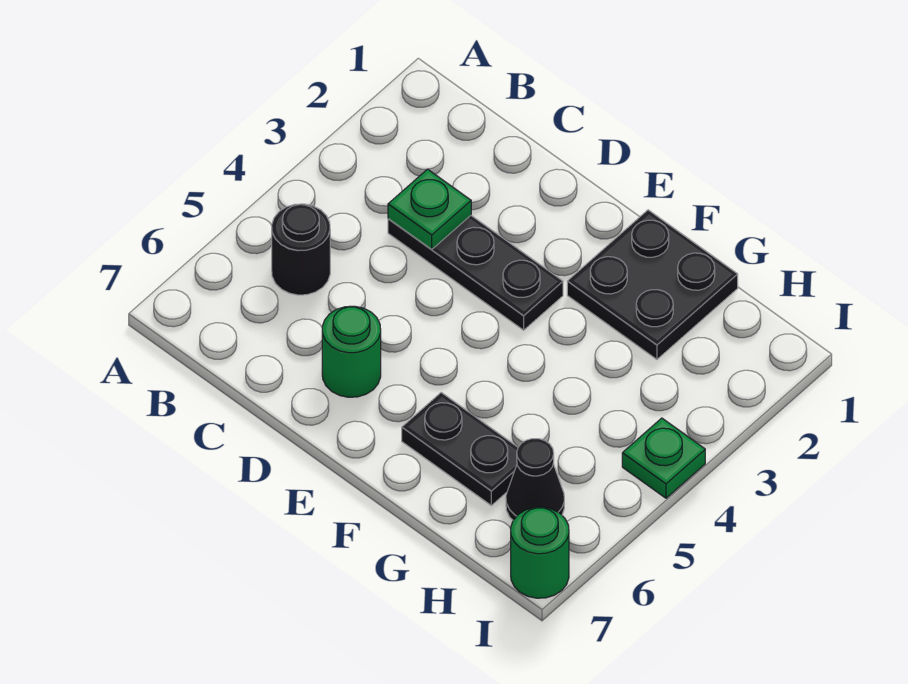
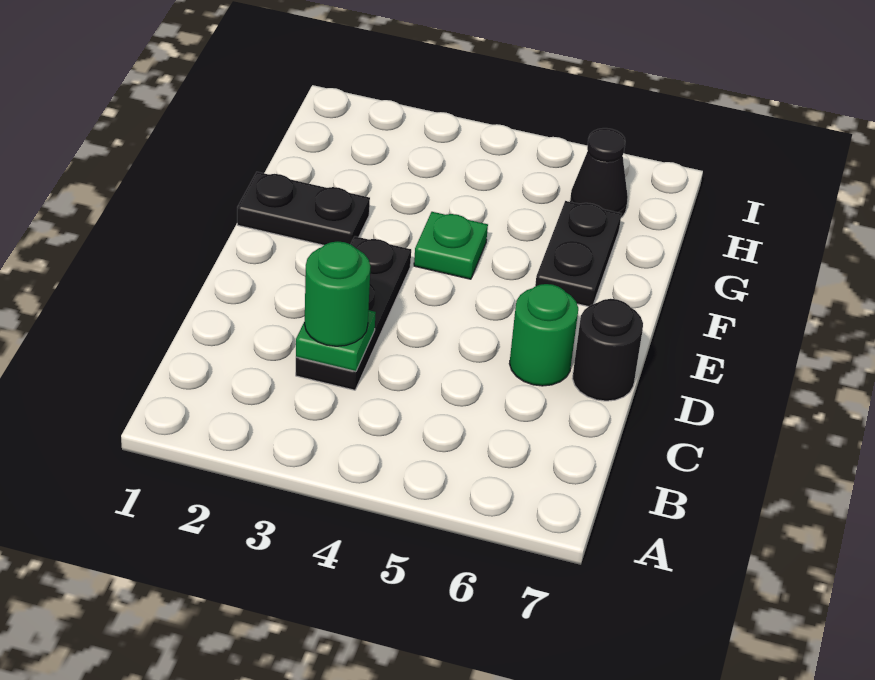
black 1x1 round brick [272,204,330,295] -> black 1x1 round brick moved to [572,299,643,401]
black 2x2 plate [567,210,738,359] -> black 1x2 plate [237,172,370,245]
green 1x1 plate [622,418,705,498] -> green 1x1 plate moved to [414,212,488,279]
green 1x1 round brick [511,507,569,598] -> green 1x1 round brick moved to [305,241,370,346]

